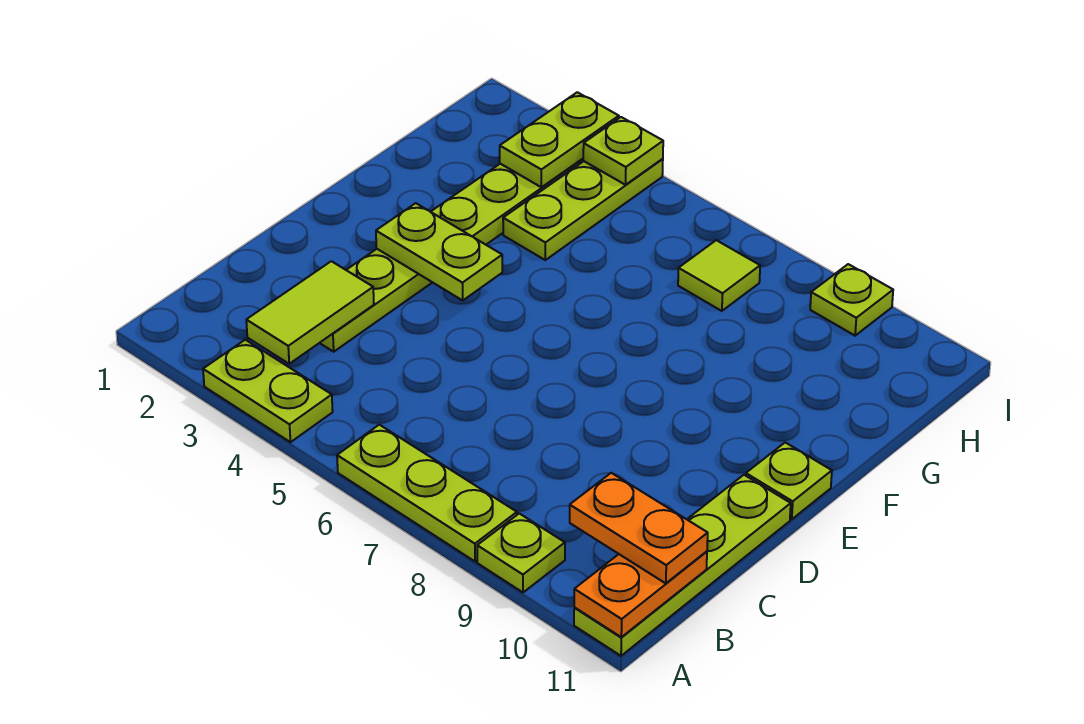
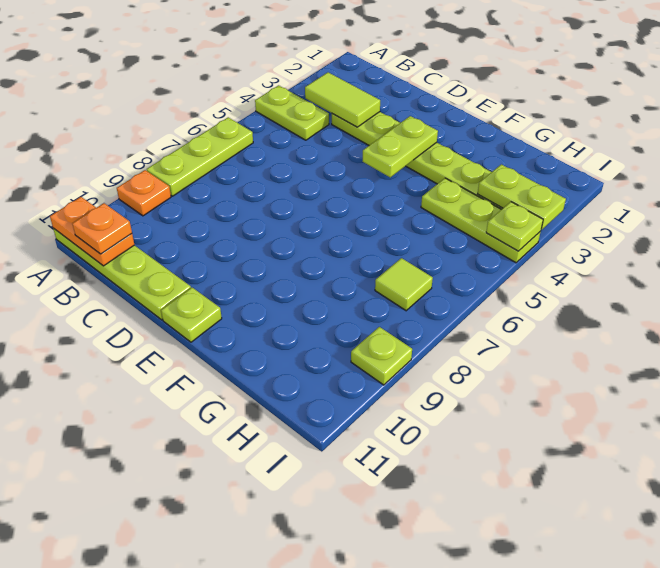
lime 1x2 plate [203,340,333,442] -> lime 1x2 plate turned to [255,85,329,140]
lime 1x1 plate [477,514,565,592] -> orange 1x1 plate [117,170,171,216]
orange 1x2 plate [570,473,708,583] -> orange 1x1 plate [72,203,132,254]

